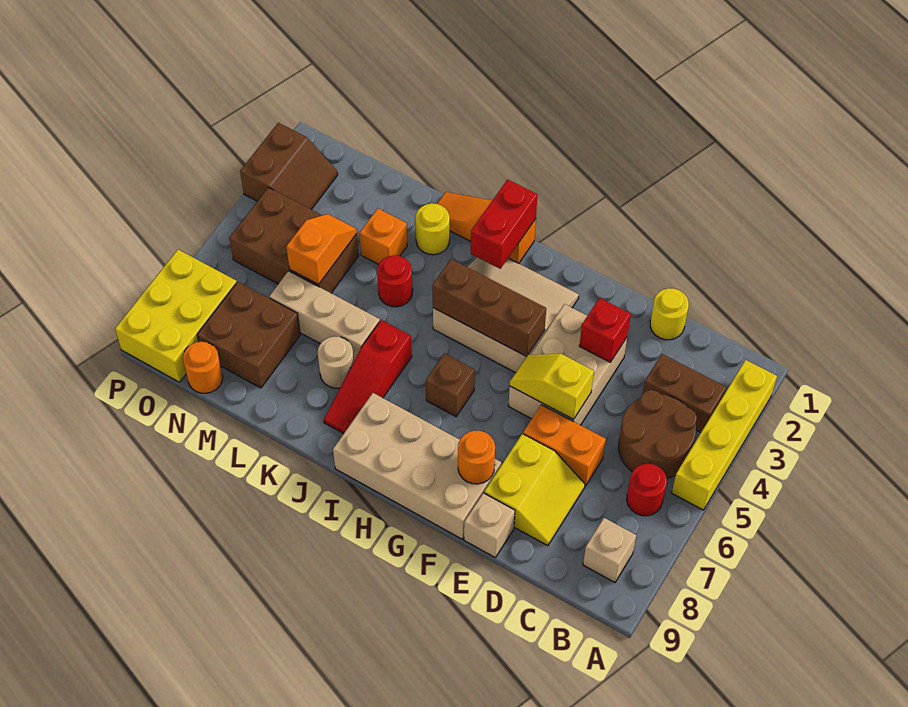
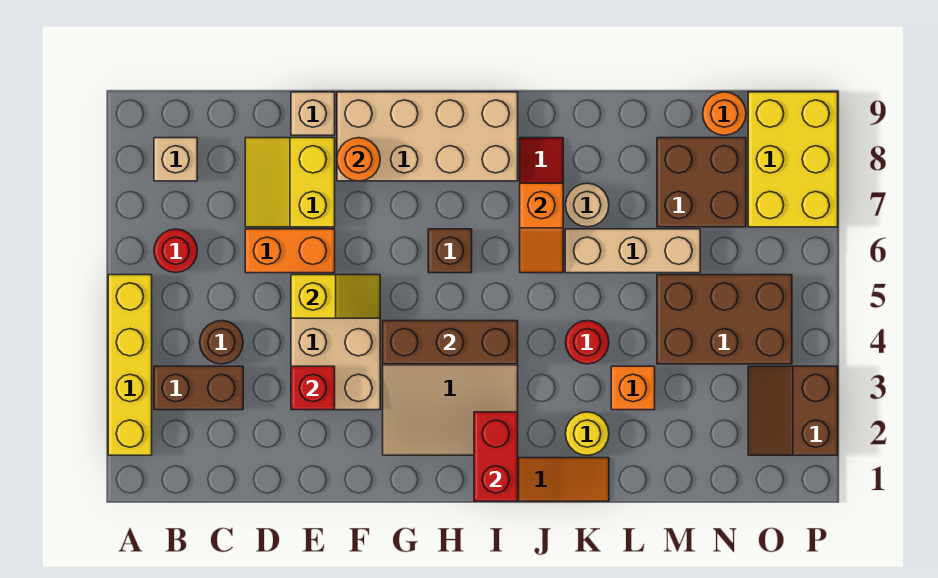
brown 2x2 round brick [619,390,697,478] -> brown 1x1 round brick [200,321,243,364]
yellow 1x1 round brick [650,288,689,340] -> none
orange 1x2 slope [286,214,357,284] -> orange 1x2 slope moved to [520,183,563,273]

